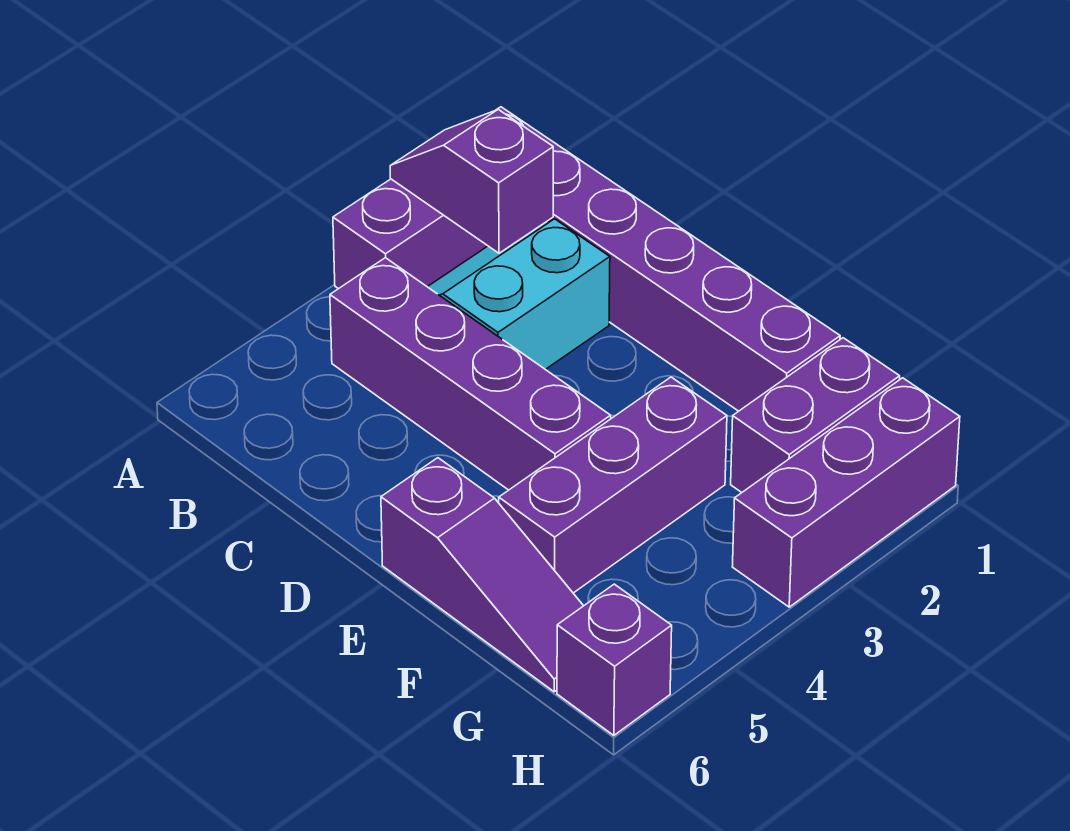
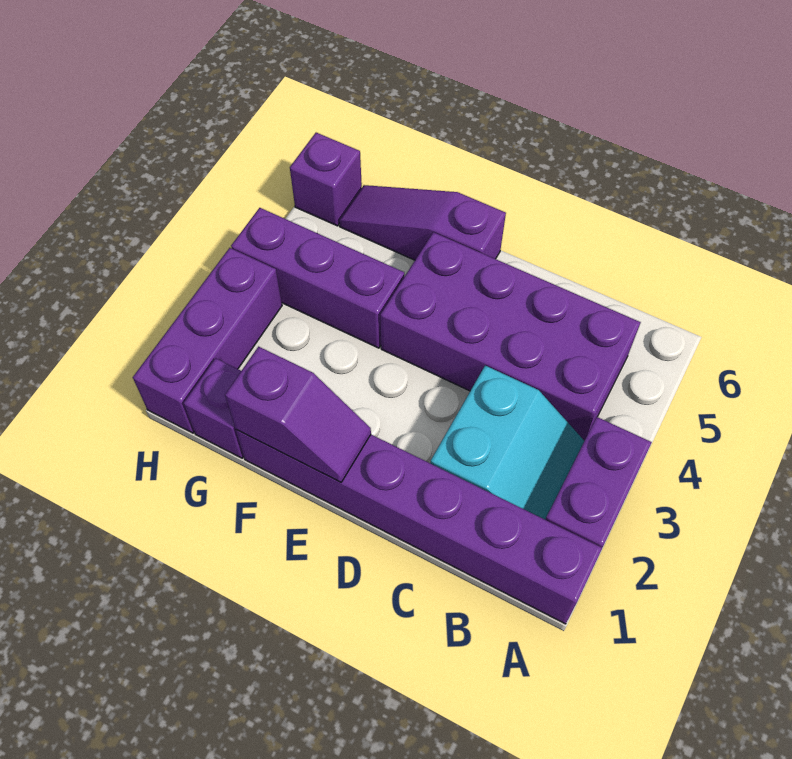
purple 1x2 slope [390,109,553,253] -> purple 1x2 slope moved to [225,347,371,482]
purple 1x4 brick [330,258,611,490] -> purple 2x4 brick [380,232,641,441]
purple 1x3 brick [499,377,727,593] -> purple 1x3 brick turned to [231,208,404,348]
purple 1x2 brick [731,338,900,492] -> purple 1x1 brick [184,358,244,458]

